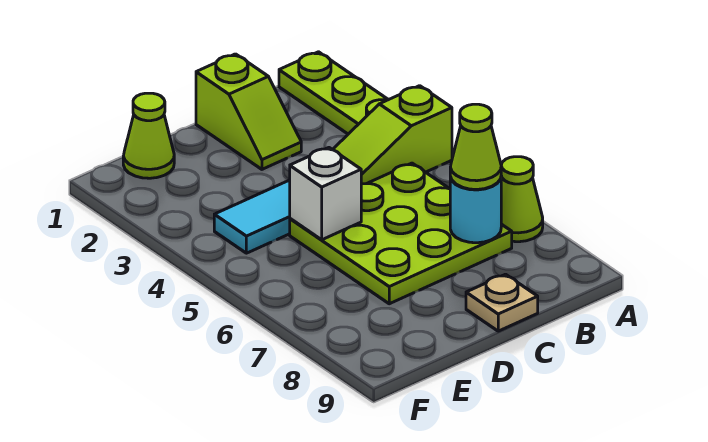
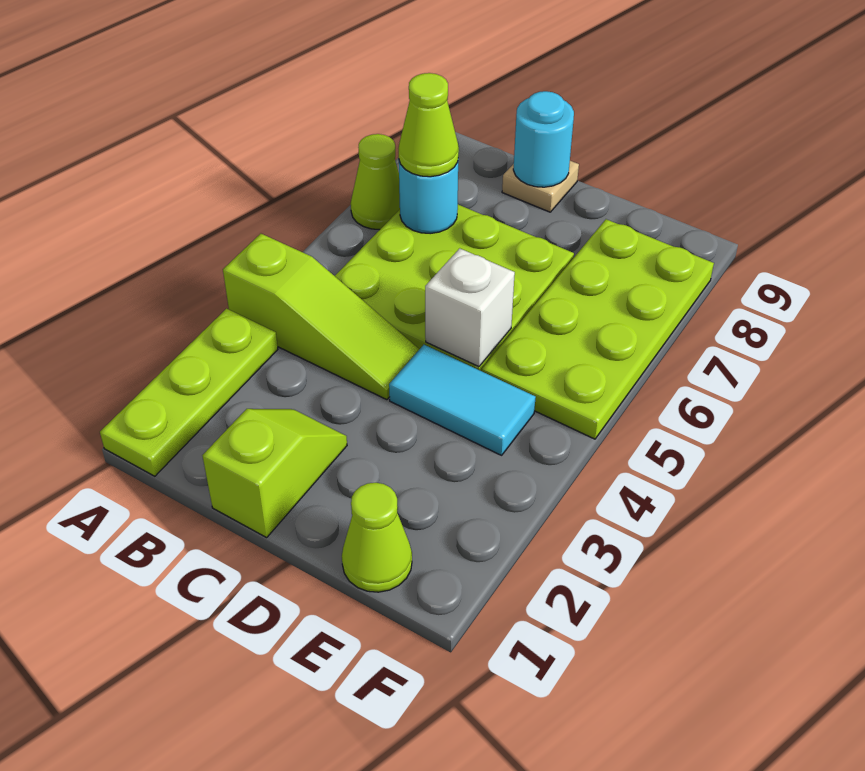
none -> cyan 1x1 round brick [513,91,574,187]
none -> lime 2x4 plate [482,219,714,439]

